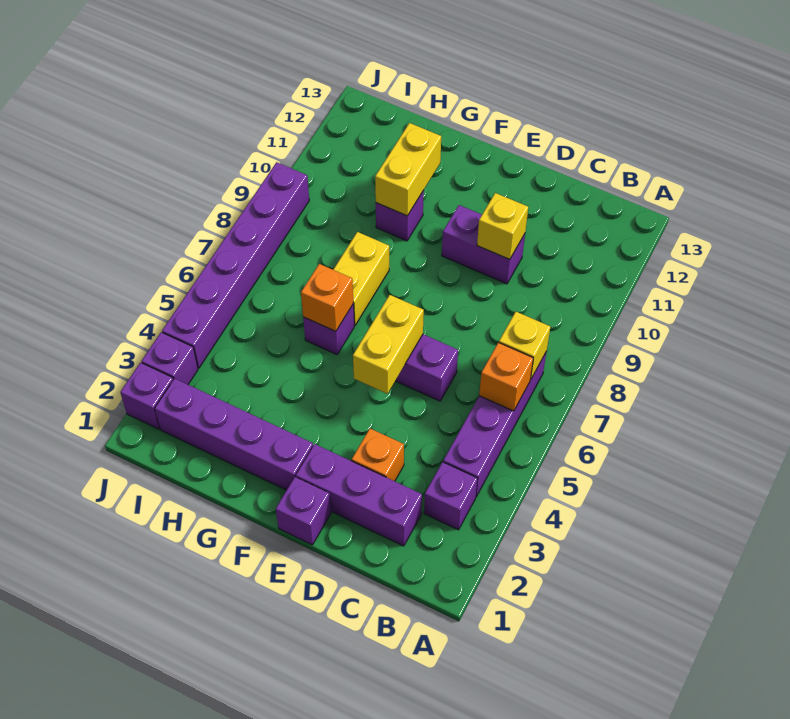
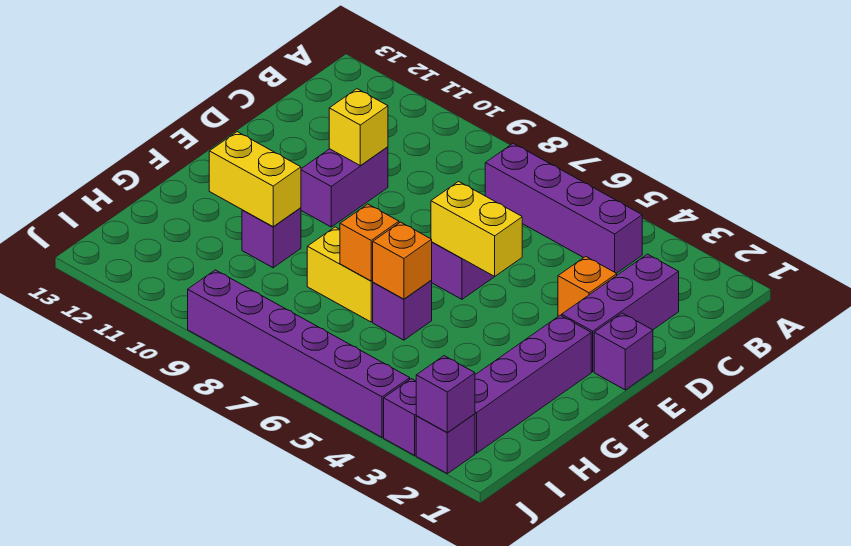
purple 1x1 brick [424,462,478,530] -> purple 1x1 brick moved to [416,356,475,433]
orange 1x1 brick [479,342,533,411] -> orange 1x1 brick moved to [340,204,399,281]
yellow 1x1 brick [499,312,550,380] -> none

